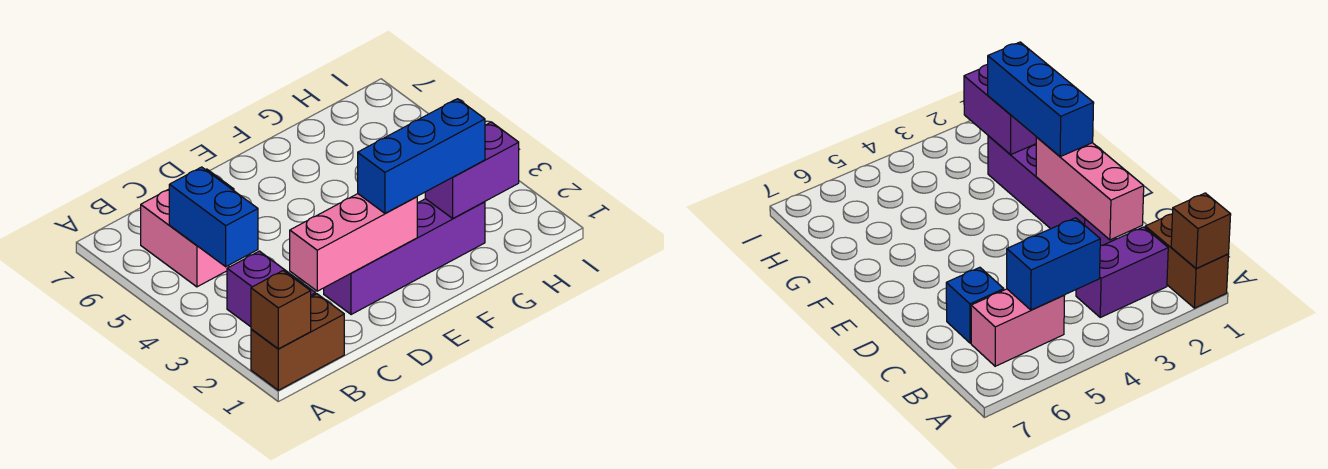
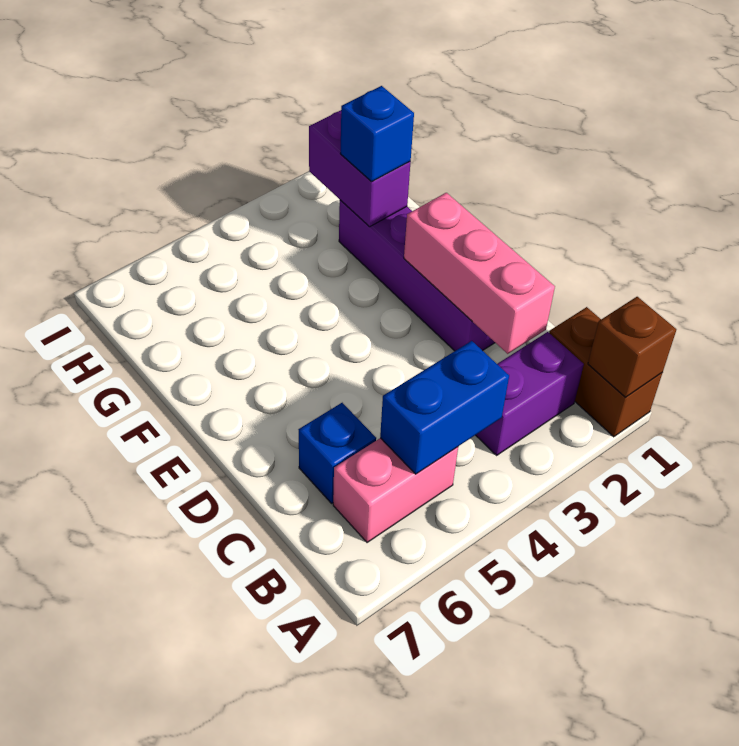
blue 1x3 brick [358,99,485,214] -> blue 1x1 brick [341,86,414,181]

